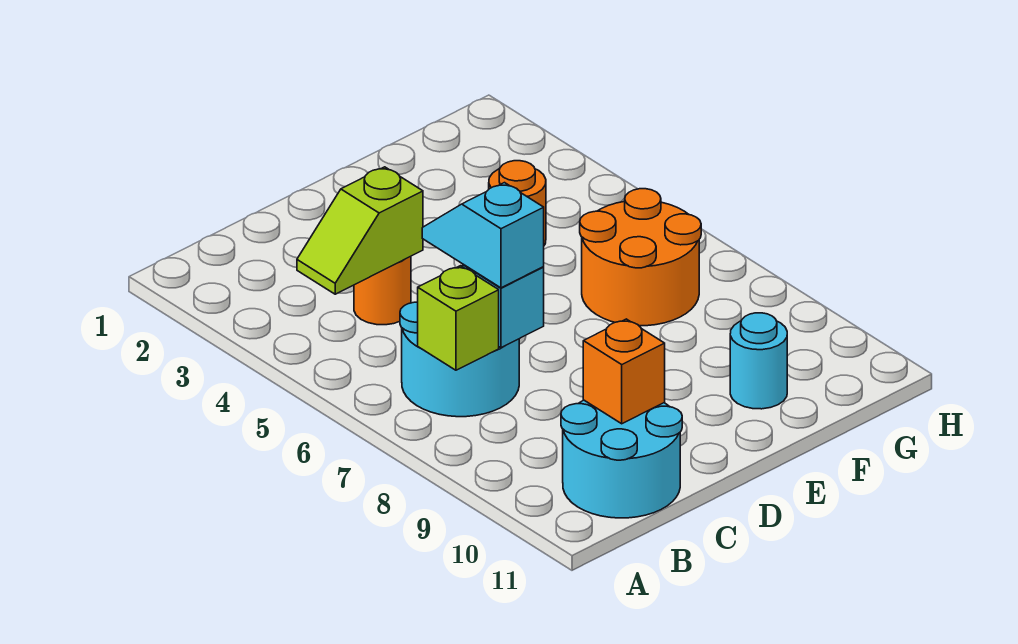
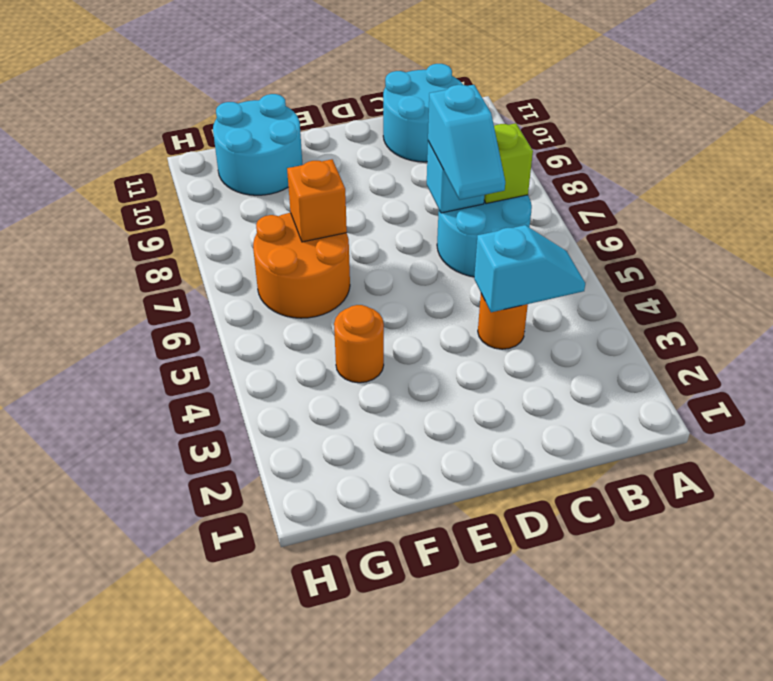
lime 1x2 slope [297,167,423,294] -> cyan 1x2 slope [474,225,585,312]
orange 1x1 brick [583,319,665,424] -> orange 1x1 brick moved to [287,159,347,242]
cyan 1x1 round brick [730,313,787,409] -> cyan 2x2 round brick [213,94,302,195]

